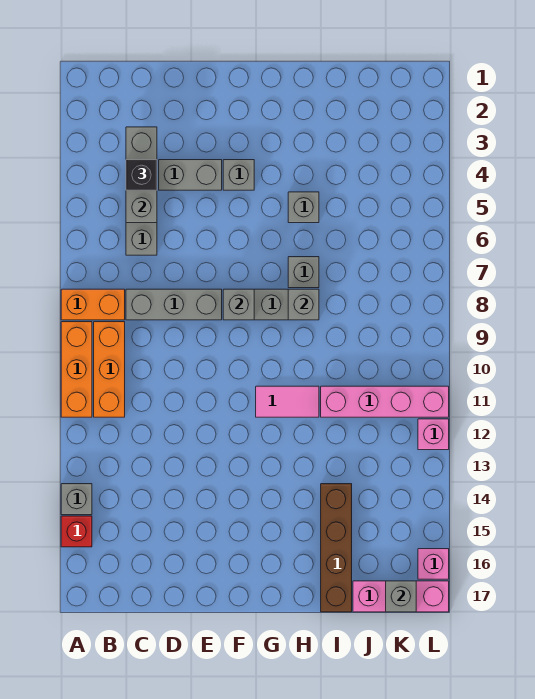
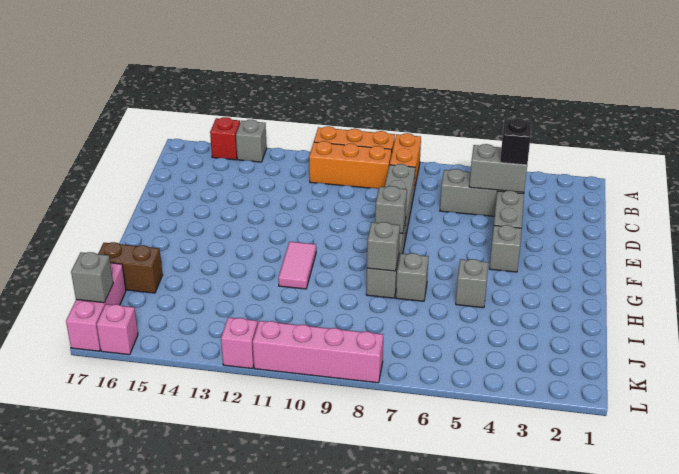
grey 1x3 brick [126,127,157,223] -> grey 1x2 brick [469,144,527,192]
pink 1x4 brick [321,386,449,417] -> pink 1x4 brick turned to [253,321,383,383]
brown 1x4 brick [321,484,352,612] -> brown 1x2 brick [98,242,163,293]

